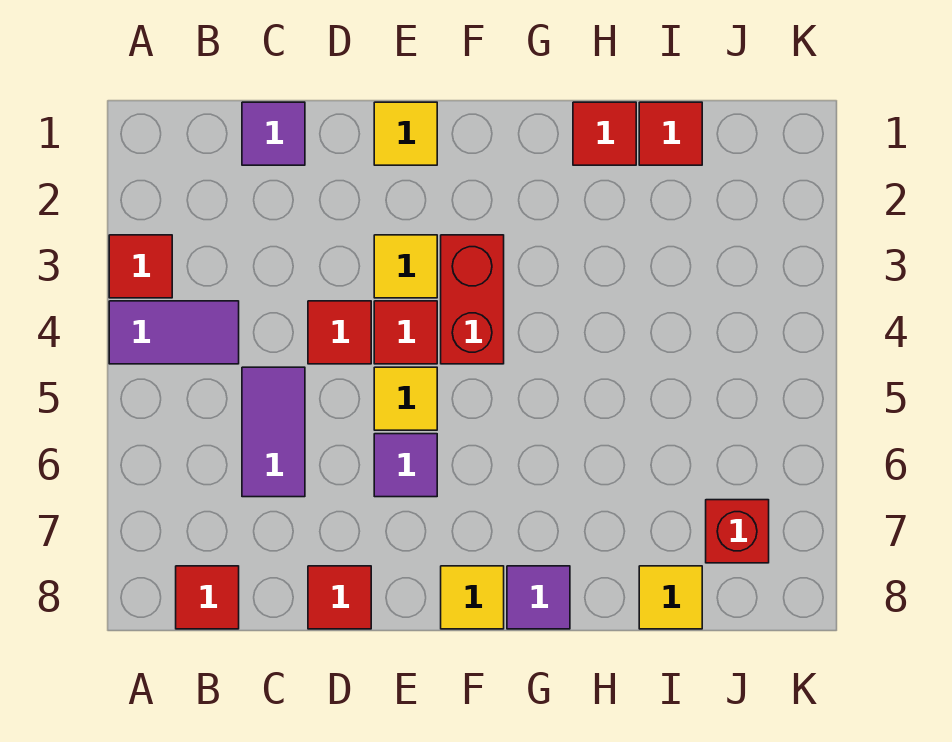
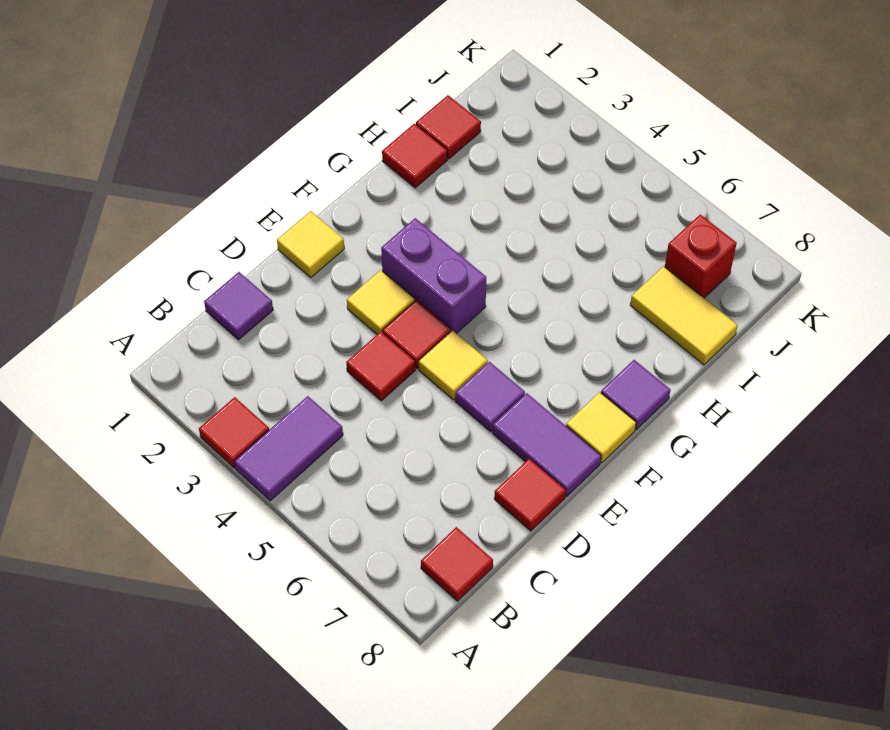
purple 1x2 tile [242,367,305,497] -> purple 1x2 tile moved to [493,393,601,497]
red 1x2 brick [441,235,504,364] -> purple 1x2 brick [381,218,486,333]
yellow 1x1 tile [639,566,702,629] -> yellow 1x2 tile [630,266,738,365]

